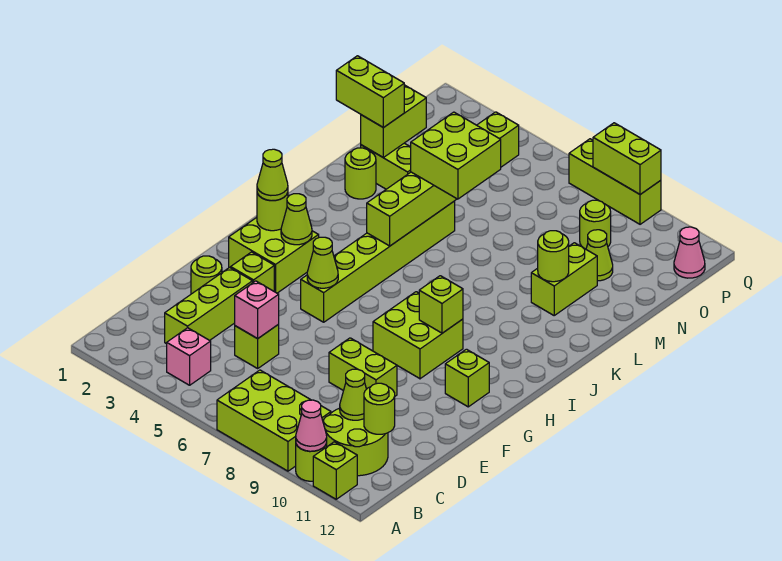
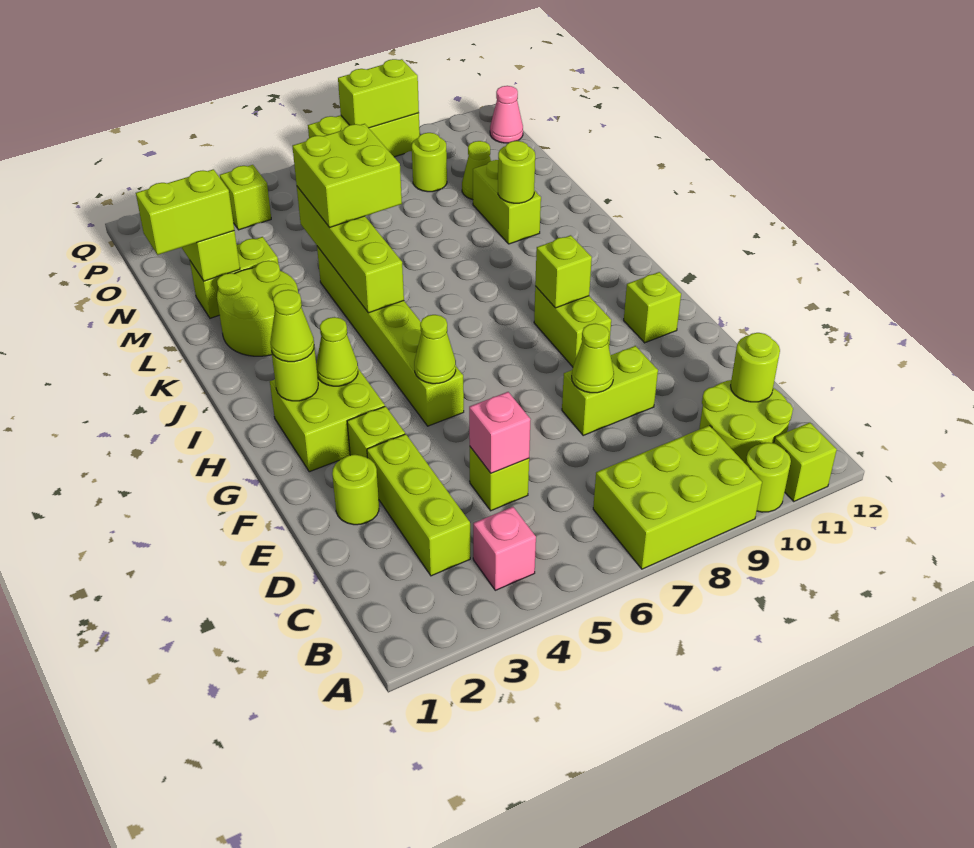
pink 1x1 cone [296,400,327,451] -> none
lime 1x1 cone [340,369,366,420] -> lime 1x1 cone moved to [572,324,614,393]
lime 2x2 brick [373,292,463,379] -> lime 1x2 brick [534,286,611,367]
lime 1x1 round brick [345,148,376,199] -> lime 2x2 round brick [217,261,298,356]

